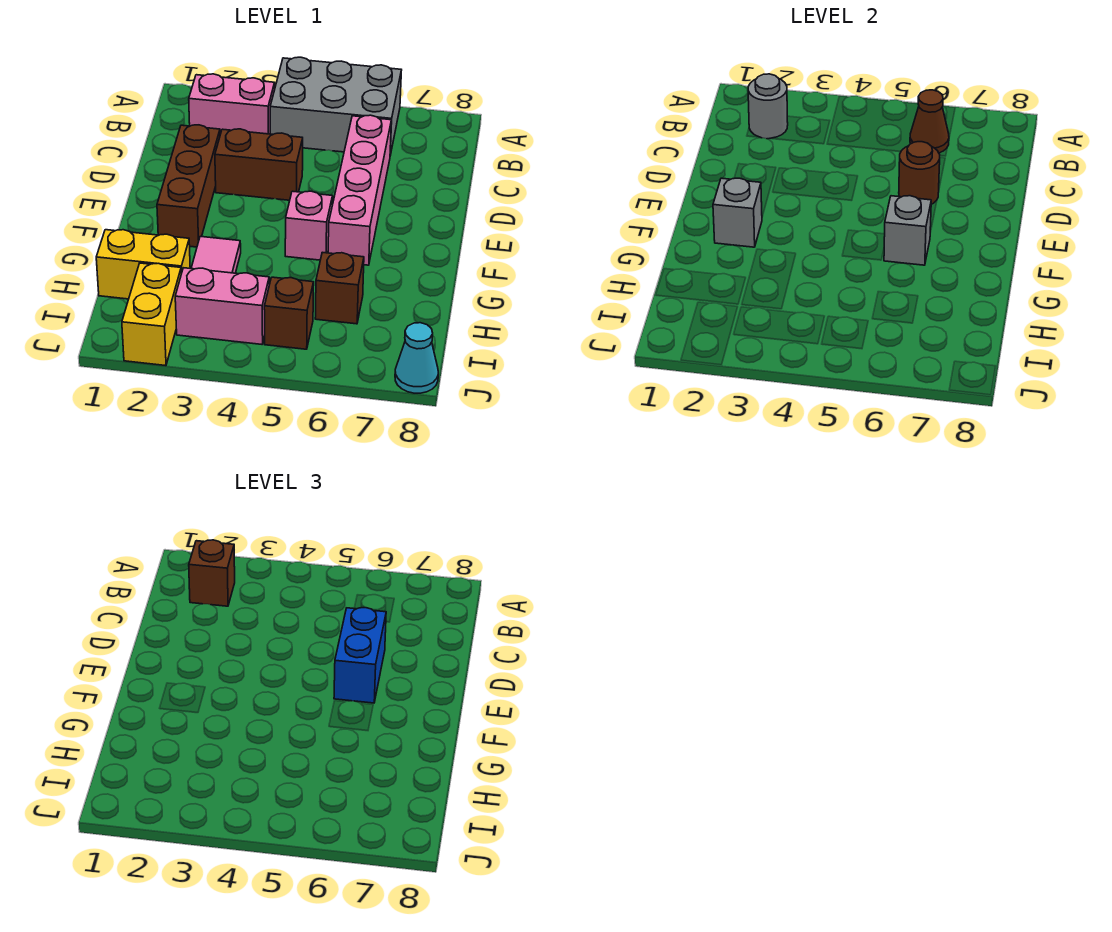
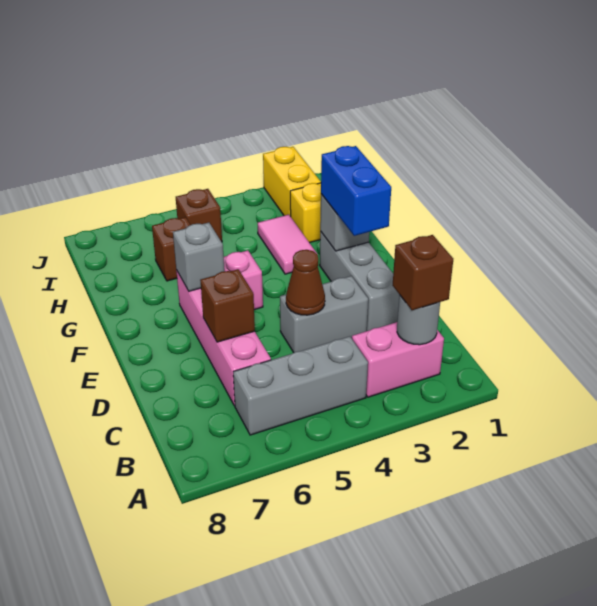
grey 2x3 brick [270,57,401,155] -> grey 1x3 brick [233,336,368,435]
brown 1x1 cone [910,90,949,153] -> brown 1x1 cone moved to [286,250,325,315]
brown 1x3 brick [157,125,220,247] -> grey 1x3 brick [320,231,399,331]
brown 1x2 brick [215,129,303,200] -> grey 1x2 brick [280,276,368,353]
brown 1x1 round brick [899,142,940,204] -> brown 1x1 brick [200,269,255,342]
blue 1x2 brick [334,608,386,703] -> blue 1x2 brick moved to [321,146,391,236]
pink 1x2 brick [175,268,269,344] -> none
cyan 1x1 cone [395,323,438,393] -> none

